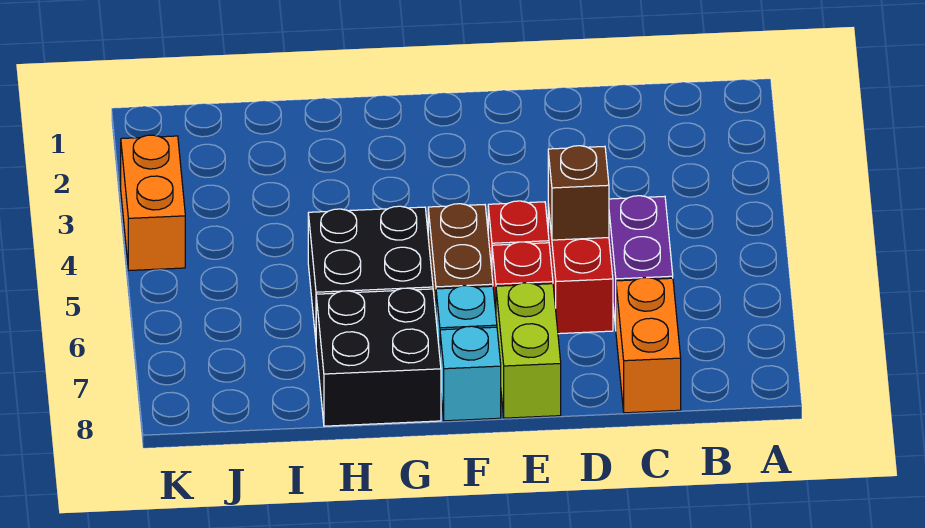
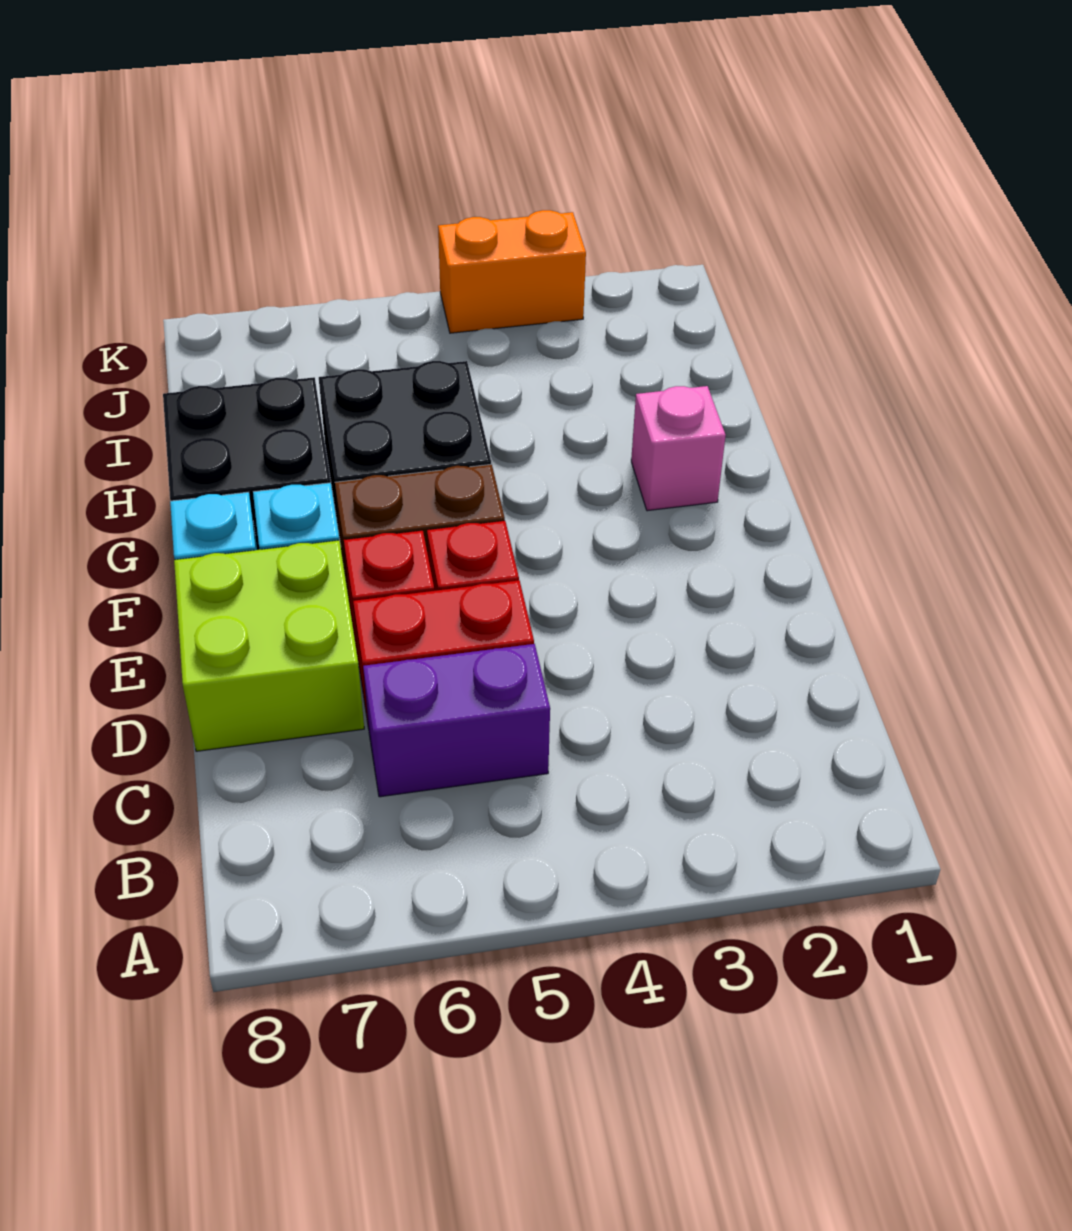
orange 1x2 brick [616,278,681,413] -> none
brown 1x1 brick [548,146,609,240] -> none
lime 1x2 brick [496,283,561,418] -> lime 2x2 brick [174,540,364,751]
none -> pink 1x1 brick [631,386,726,511]

